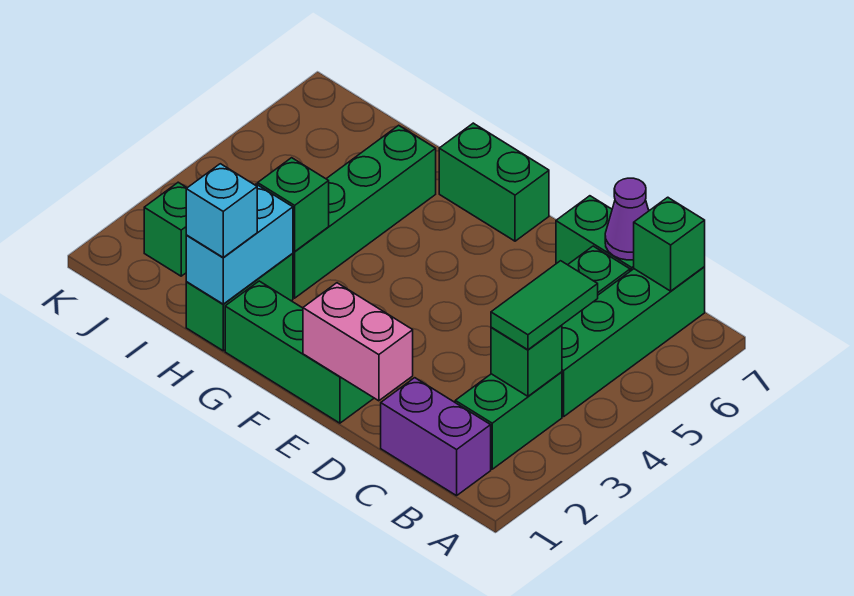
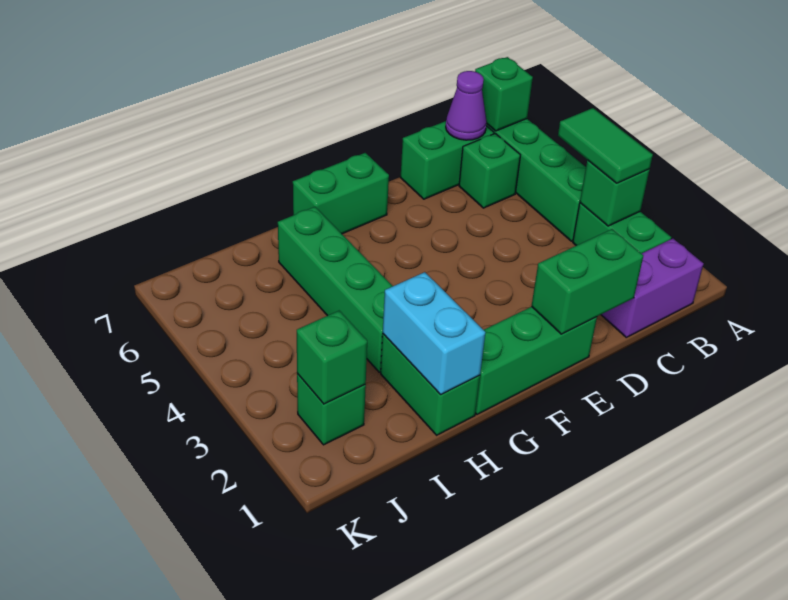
pink 1x2 brick [303,283,413,401] -> green 1x2 brick [532,229,643,334]
cyan 1x1 brick [186,164,257,258] -> none
green 1x1 brick [258,158,329,251] -> green 1x1 brick moved to [297,311,367,404]

